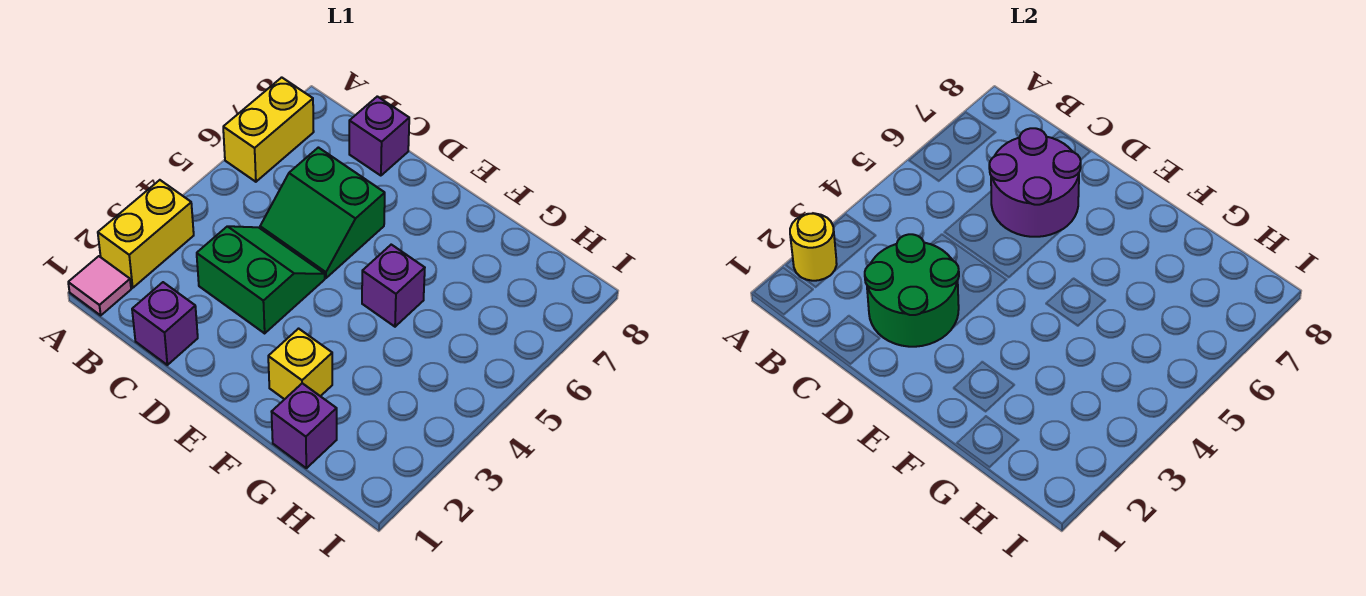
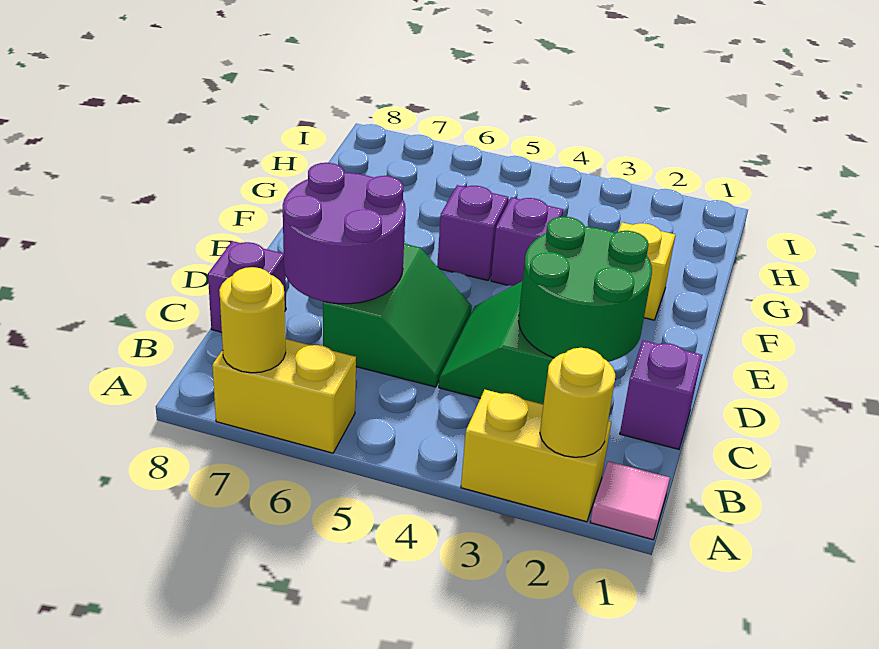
none -> yellow 1x1 round brick [219,267,286,373]
purple 1x1 brick [272,383,337,468] -> purple 1x1 brick moved to [491,197,563,286]

